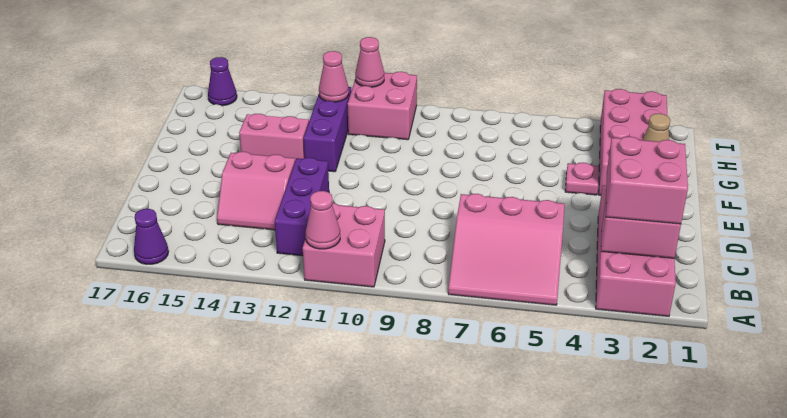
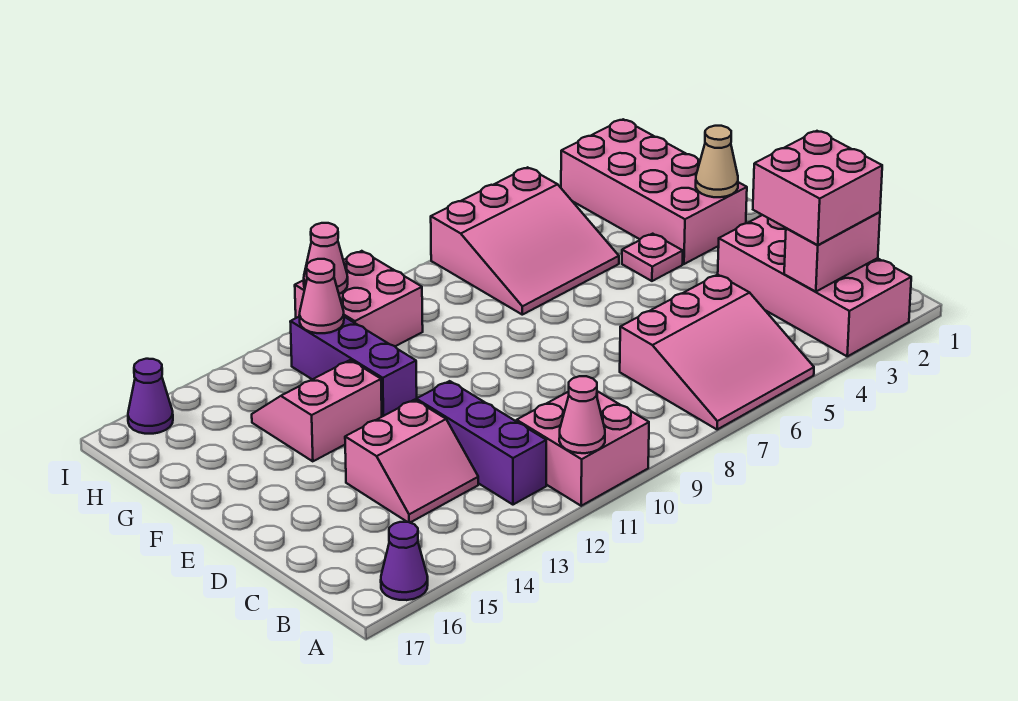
none -> pink 3x3 slope [431,167,619,315]

